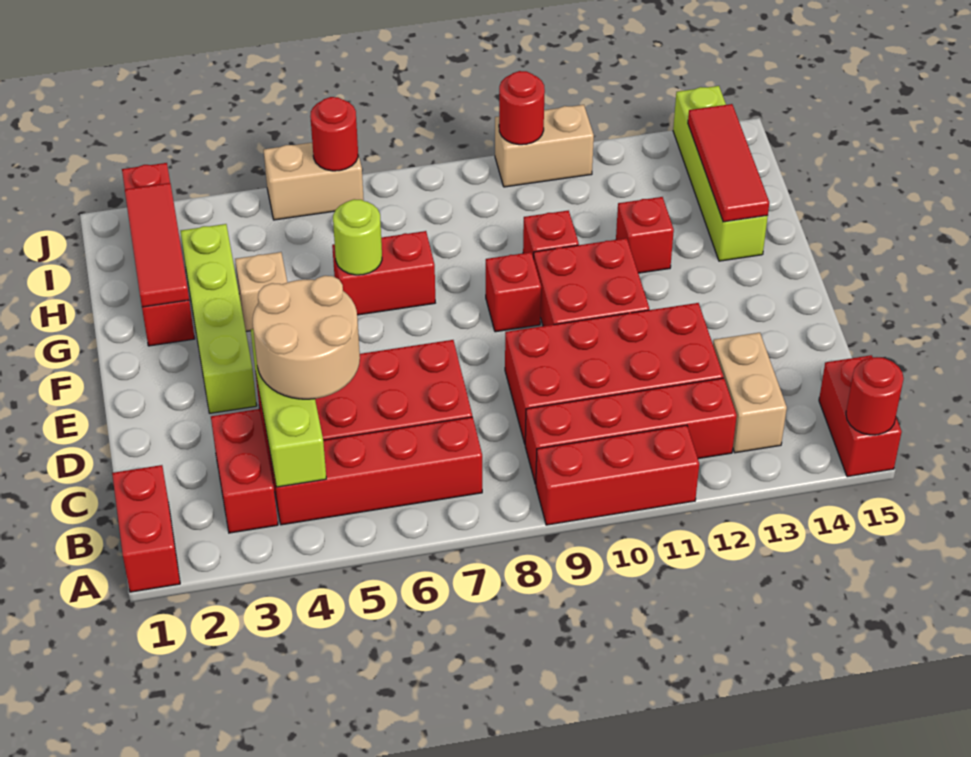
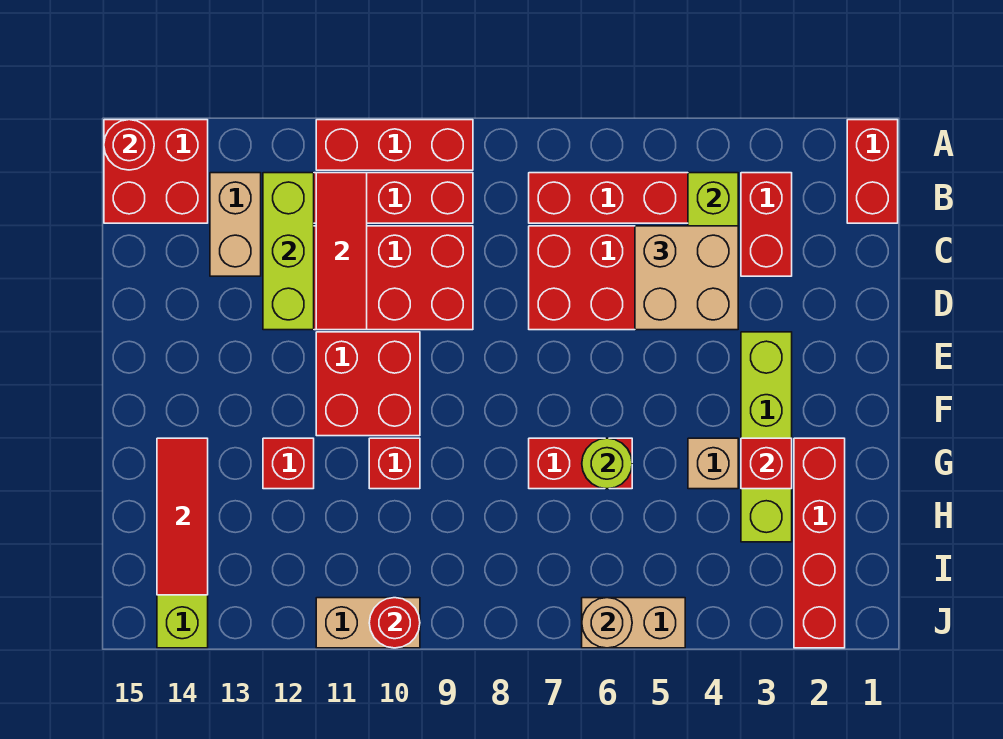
red 1x2 brick [819,355,902,477] -> red 2x2 brick [104,120,208,223]
none -> lime 1x3 brick [263,173,314,330]
tan 2x2 round brick [253,276,360,399] -> tan 2x2 brick [635,226,738,330]
red 1x1 brick [486,252,541,332] -> red 1x1 brick moved to [741,438,792,489]
red 1x3 tile [125,183,189,307] -> red 1x3 tile moved to [316,173,367,330]
red 1x1 round brick [310,97,358,171] -> tan 1x1 round brick [582,598,632,648]

